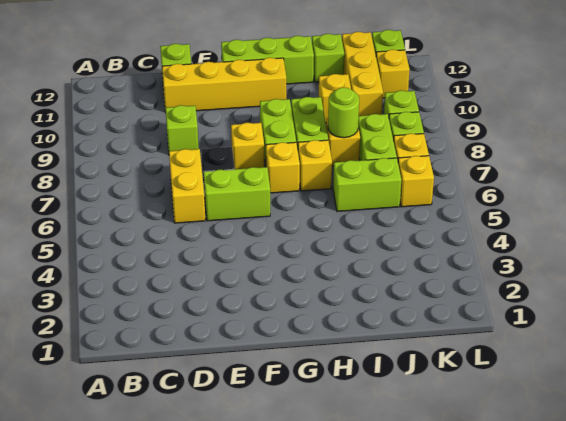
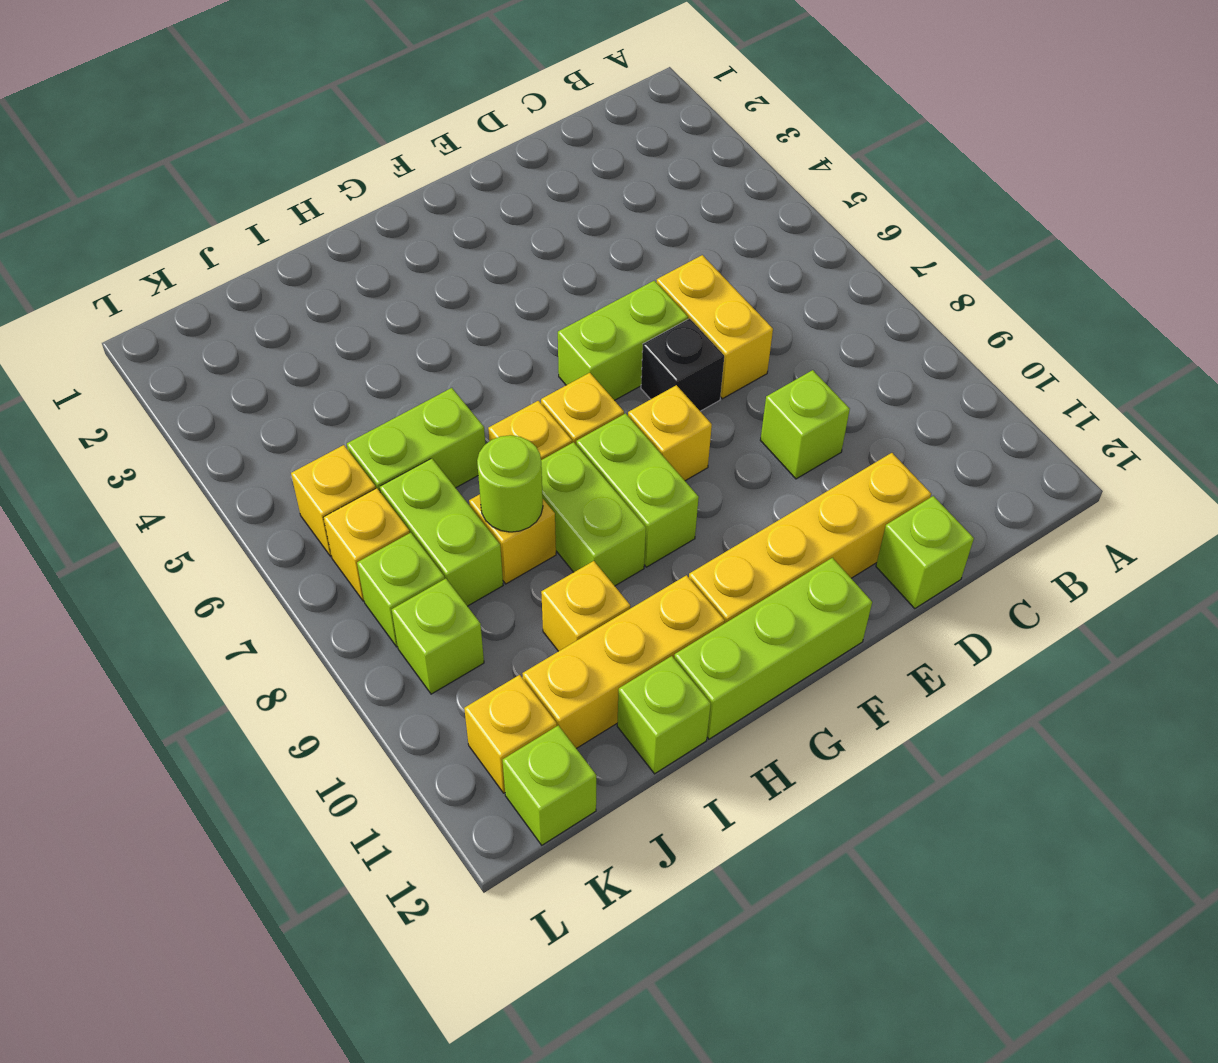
yellow 1x3 brick [342,32,383,116] -> yellow 1x3 brick turned to [522,575,725,748]

